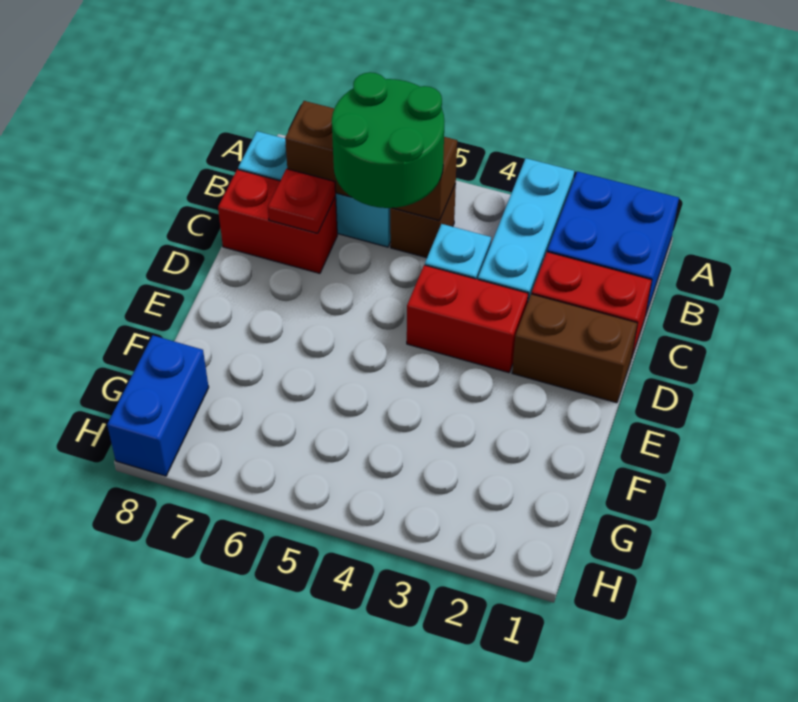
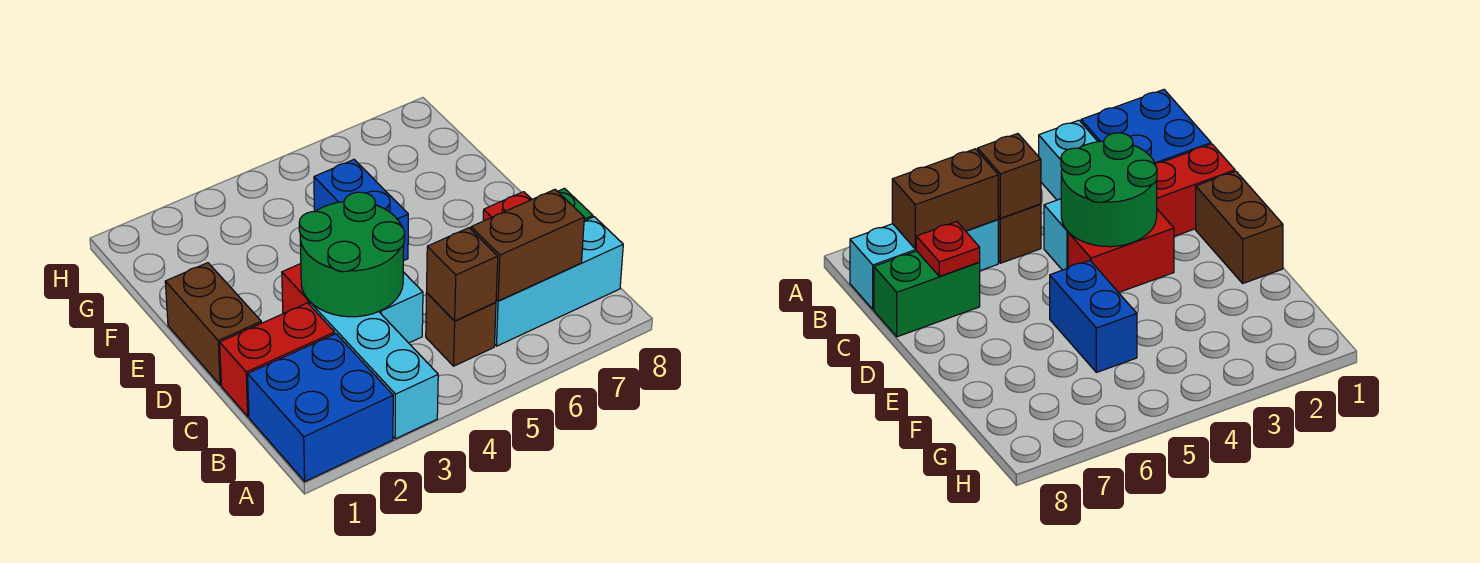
green 2x2 round brick [332,72,444,208] -> green 2x2 round brick moved to [299,192,405,317]
red 1x2 brick [218,169,337,273] -> green 1x2 brick [874,251,980,337]
brown 1x2 brick [512,294,638,403] -> brown 1x2 brick turned to [165,263,261,385]
blue 1x2 brick [107,335,209,476] -> blue 1x2 brick moved to [314,160,408,261]

